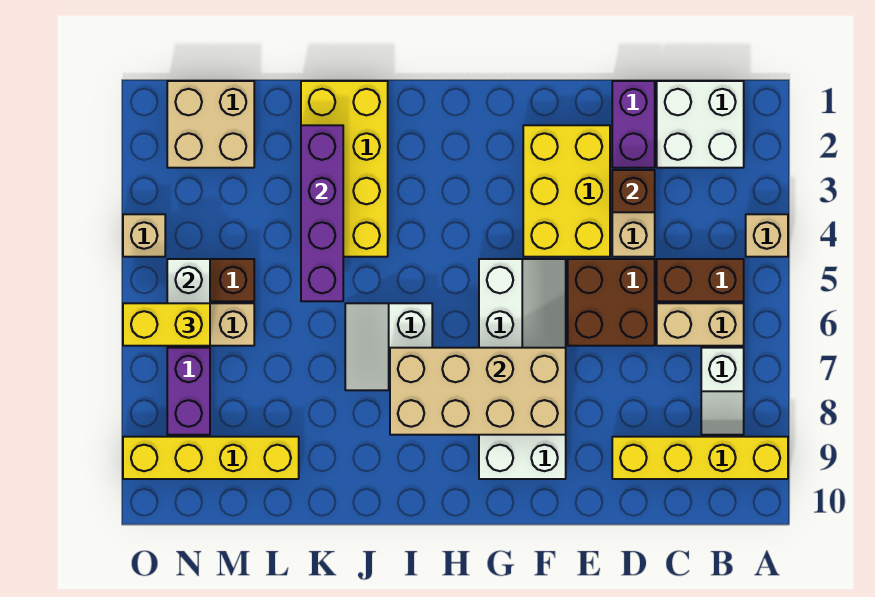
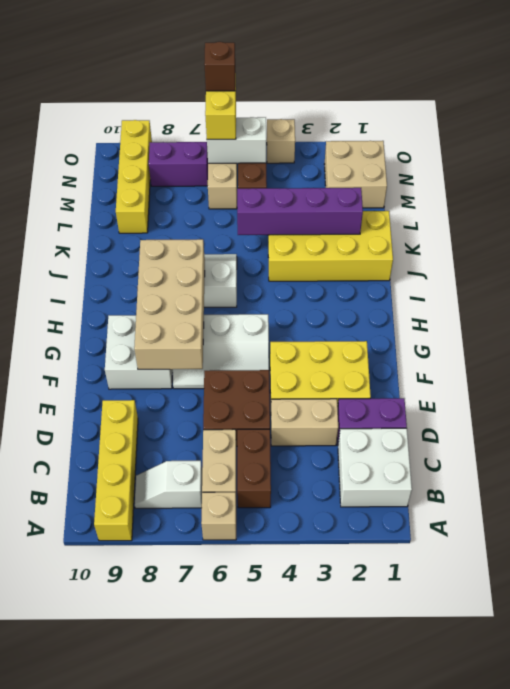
tan 1x1 brick [746,214,788,257] -> tan 1x1 brick moved to [201,492,236,540]
brown 1x1 brick [612,170,655,212] -> brown 1x1 brick moved to [204,42,235,91]

